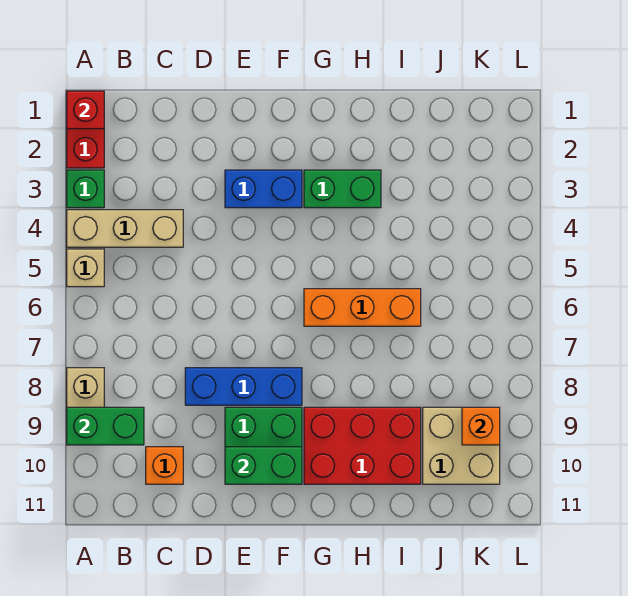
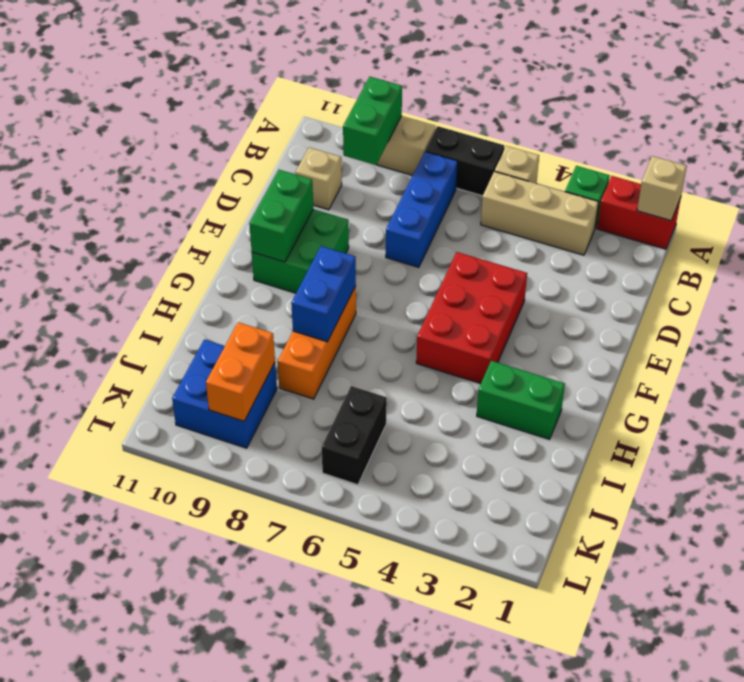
red 1x1 brick [67,91,104,129] -> tan 1x1 brick [637,156,687,221]
tan 1x3 brick [67,210,183,247] -> tan 1x3 brick turned to [481,171,598,255]
none -> black 1x2 brick [425,126,504,196]
orange 1x1 brick [146,447,183,484] -> tan 1x1 brick [295,147,342,210]
blue 1x3 brick [185,368,302,405] -> blue 1x3 brick moved to [386,152,458,267]
blue 1x2 brick [225,170,302,208] -> blue 1x2 brick moved to [291,246,356,342]
green 1x2 brick [304,170,381,208] -> green 1x2 brick turned to [477,361,565,439]
orange 1x3 brick [304,289,421,326] -> orange 1x3 brick moved to [278,286,356,399]
red 2x3 brick [304,407,421,484] -> red 2x3 brick moved to [416,252,527,384]
none -> black 1x2 brick [322,386,387,485]
tan 2x2 brick [423,407,500,484] -> blue 2x2 brick [172,339,277,448]
orange 1x1 brick [462,407,500,445] -> orange 1x2 brick [206,322,275,421]

